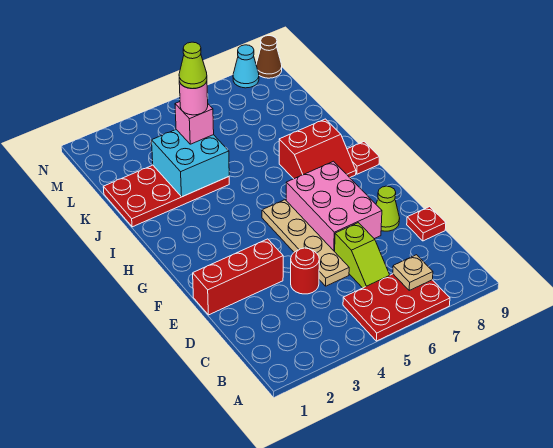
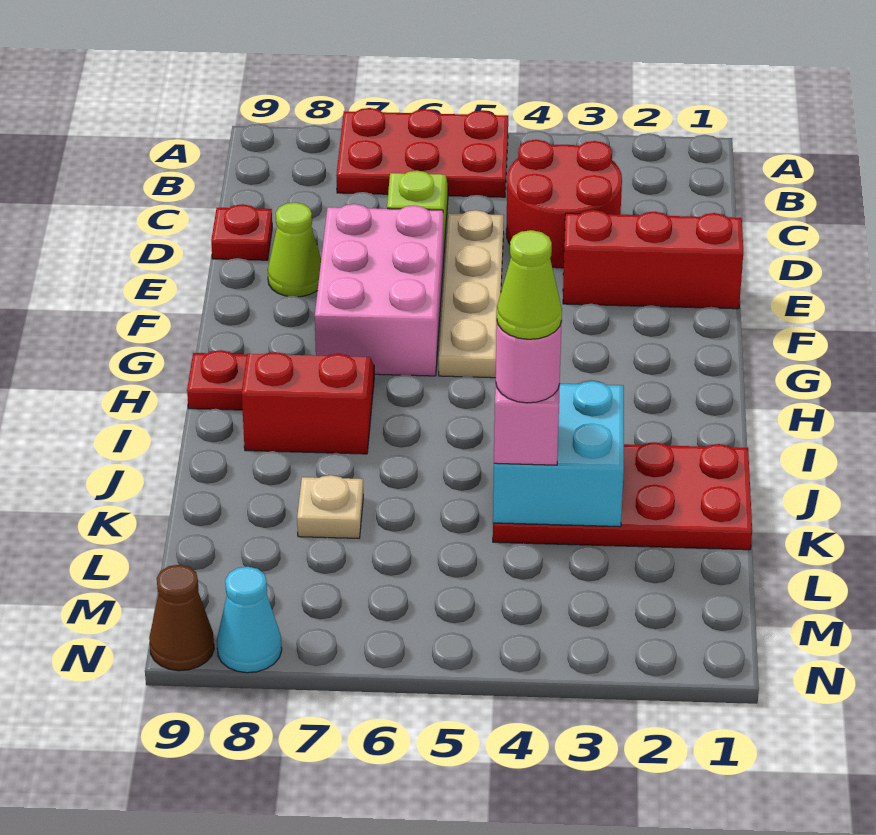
tan 1x1 plate [393,255,433,290] -> tan 1x1 plate moved to [297,475,363,538]
red 1x1 round brick [291,248,319,294] -> red 2x2 round brick [506,140,622,268]

